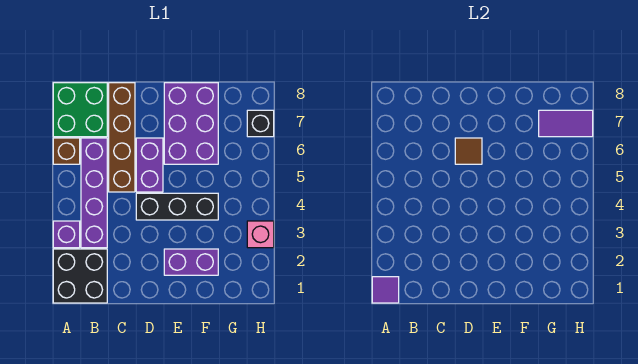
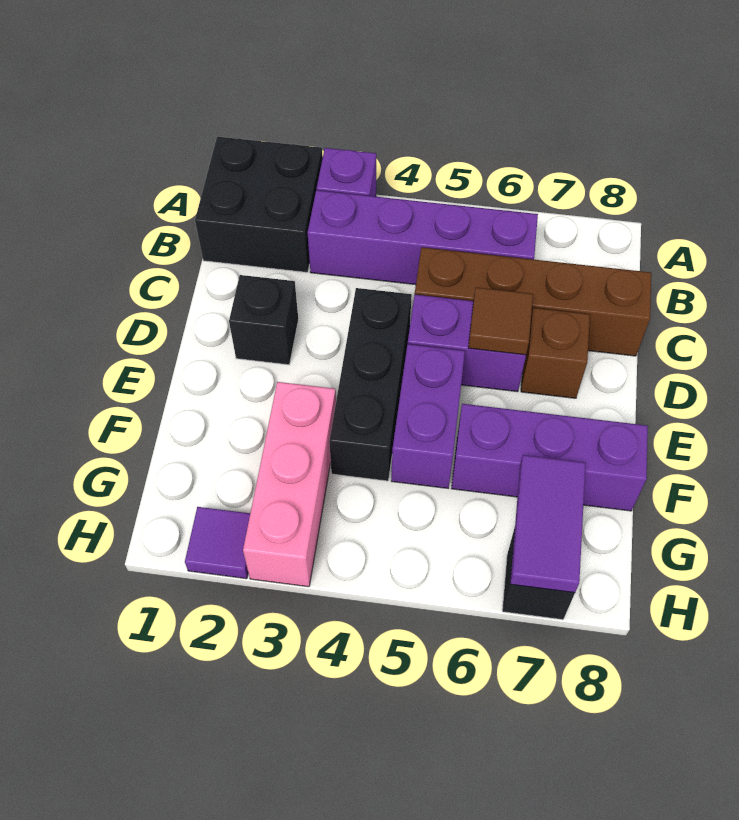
purple 1x1 tile [372,277,399,303] -> purple 1x1 tile moved to [185,507,250,579]
brown 1x1 brick [53,138,80,164] -> brown 1x1 brick moved to [521,308,590,398]
green 2x2 brick [53,83,107,137] -> none
none -> black 1x1 brick [229,275,298,365]
purple 1x2 brick [164,249,218,275] -> purple 1x2 brick moved to [391,344,465,488]
purple 2x3 brick [164,83,218,164] -> purple 1x3 brick [451,404,648,511]
pink 1x1 brick [247,221,274,248] -> pink 1x3 brick [243,382,336,587]

